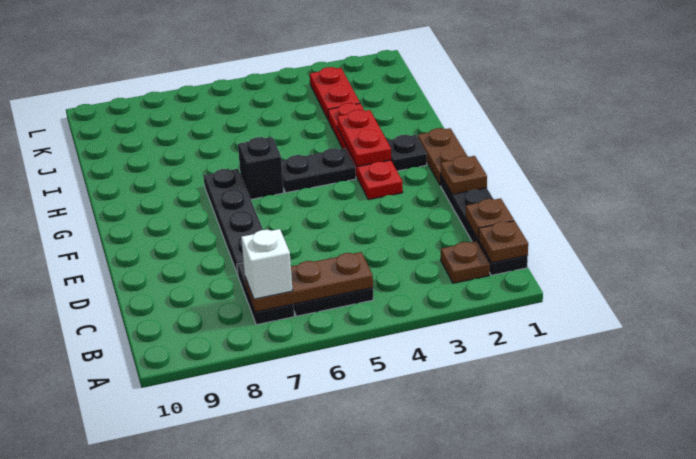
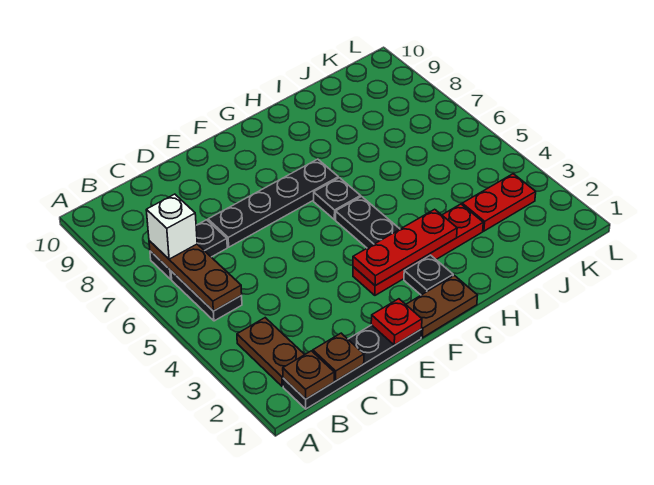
brown 1x1 plate [441,241,490,283] -> brown 1x2 plate [237,318,305,386]
brown 1x1 plate [441,156,487,194] -> red 1x1 plate [371,299,422,345]
red 1x2 plate [337,110,391,167] -> red 1x3 plate [353,209,457,286]
black 1x1 brick [238,137,284,199] -> black 1x1 plate [314,178,361,220]

